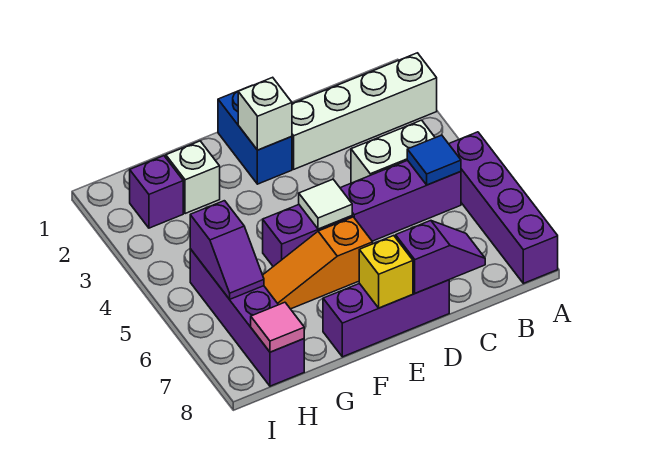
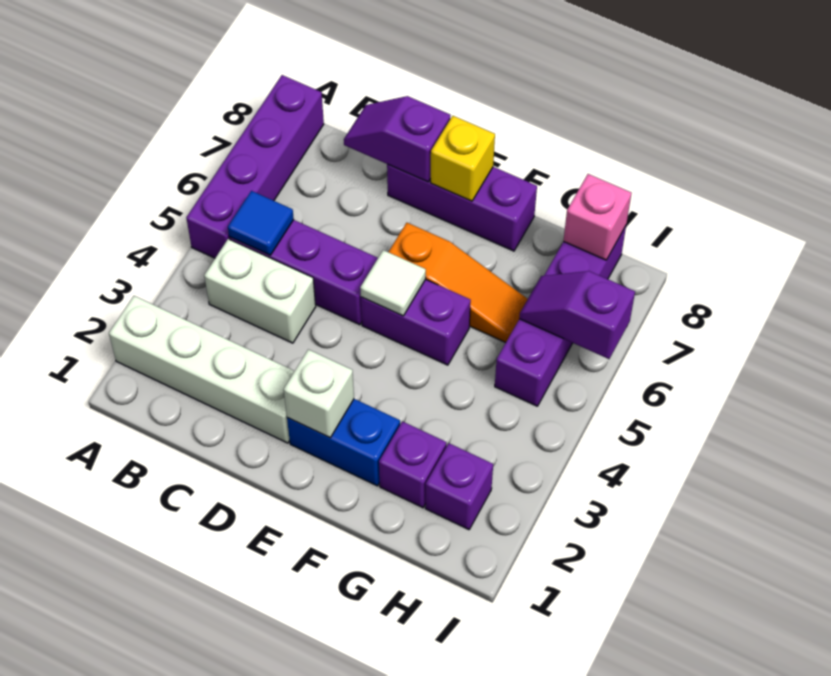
blue 1x2 brick [218,89,292,184] -> blue 1x2 brick turned to [287,399,400,486]
white 1x1 brick [166,141,220,214] -> purple 1x1 brick [379,421,446,508]
purple 1x2 slope [190,201,264,299] -> purple 1x2 slope turned to [519,271,635,359]
pink 1x1 tile [251,302,304,352] -> pink 1x1 brick [563,174,631,260]

